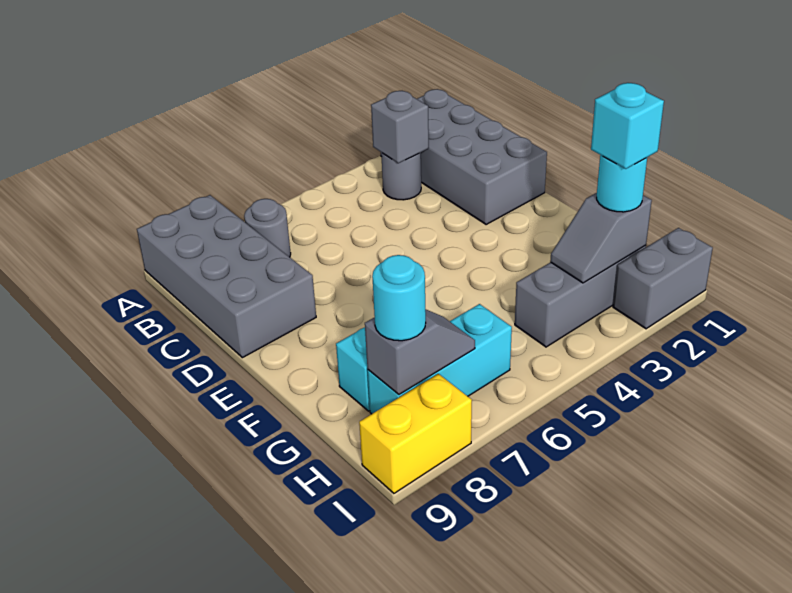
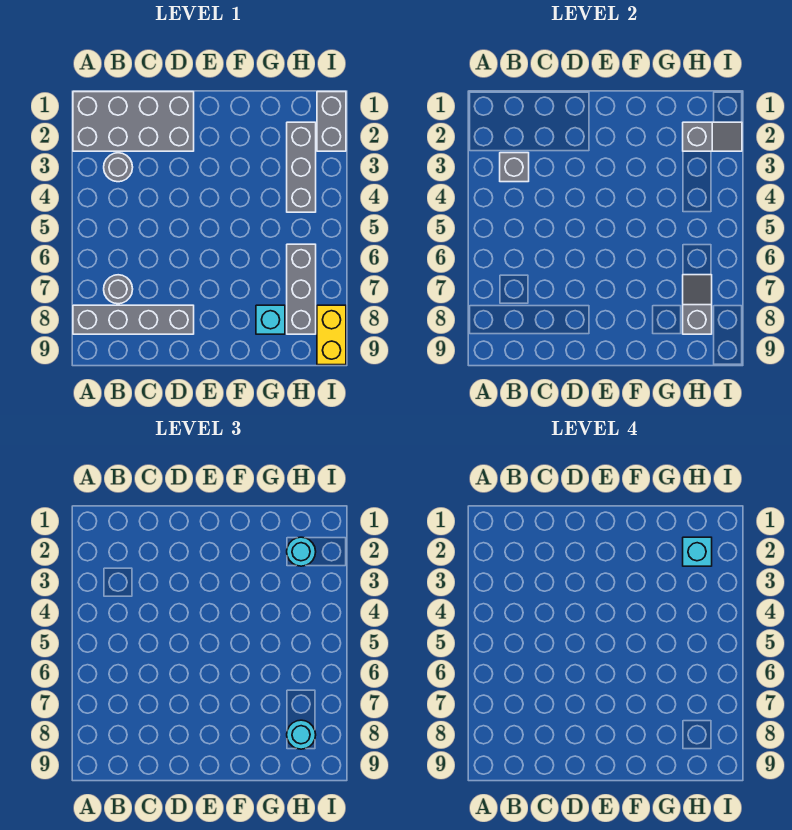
grey 2x4 brick [137,195,316,358] -> grey 1x4 brick [73,305,194,334]
grey 1x2 slope [550,193,652,283] -> grey 1x2 slope turned to [683,122,742,151]
cyan 1x3 brick [368,304,512,414] -> grey 1x3 brick [287,244,316,334]

